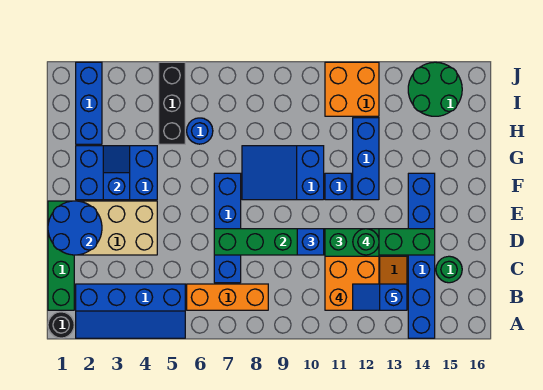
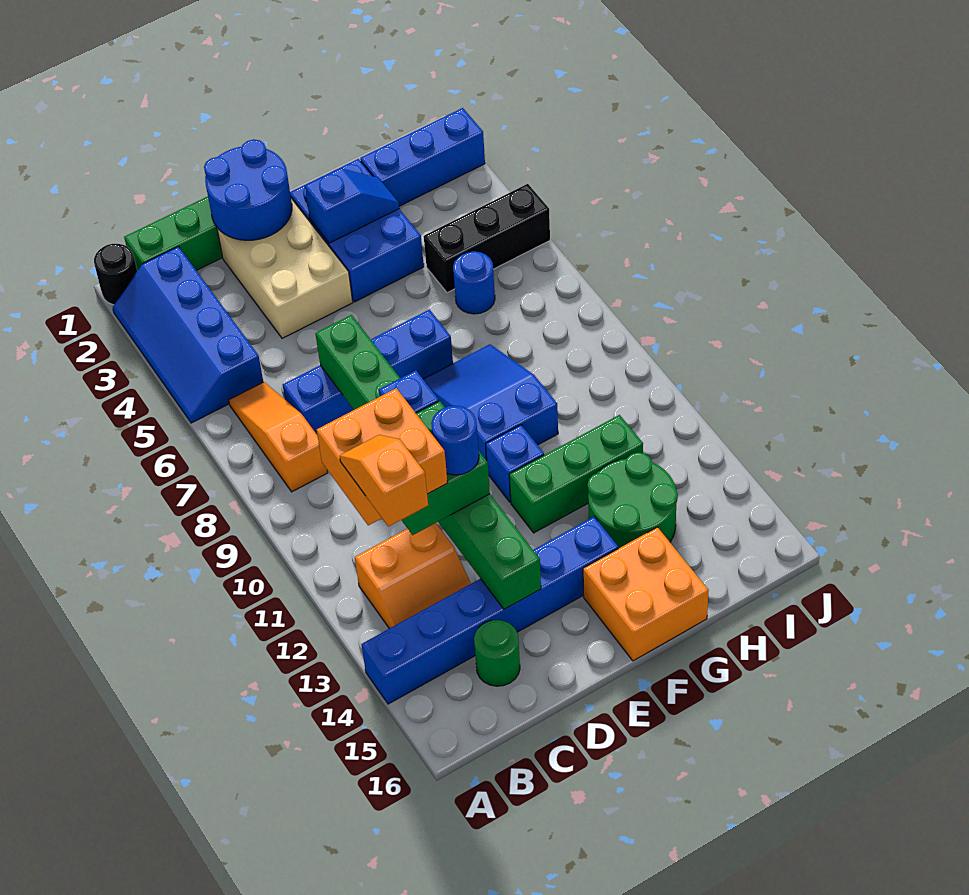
orange 1x3 brick [187,284,268,310] -> orange 1x3 slope [229,382,328,492]
blue 1x2 slope [353,284,407,310] -> orange 1x2 slope [340,435,428,527]
green 1x1 round brick [353,229,379,255] -> blue 1x1 round brick [431,406,479,475]
blue 1x3 brick [353,118,379,200] -> green 1x3 brick [509,415,643,533]
orange 2x2 brick [325,62,379,116] -> orange 2x2 brick moved to [583,527,709,661]
green 2x2 round brick [408,62,462,116] -> green 2x2 round brick moved to [587,452,678,548]

